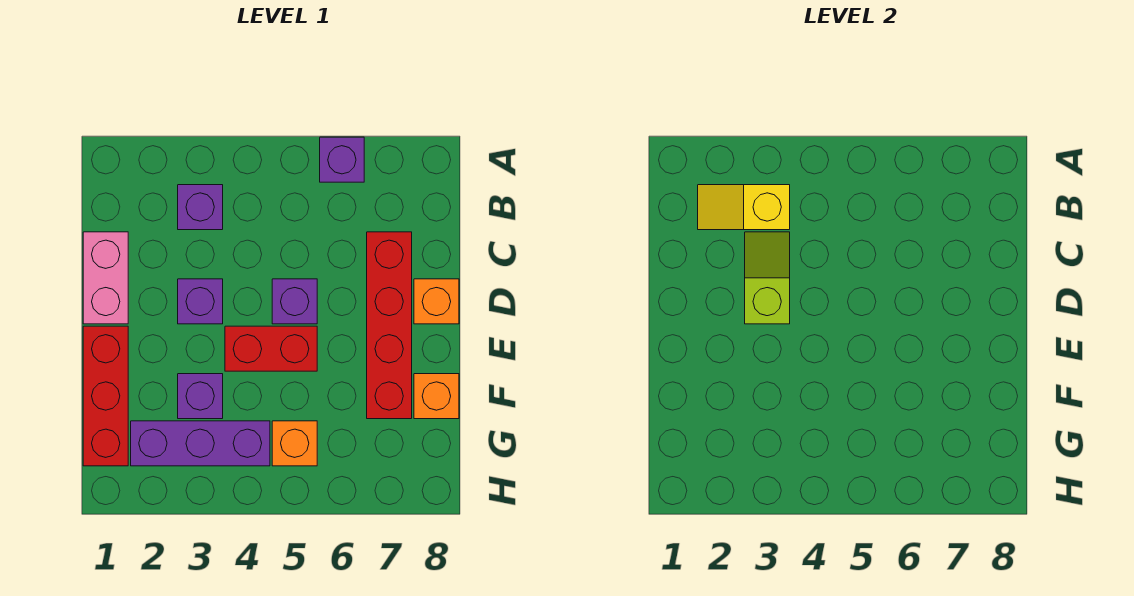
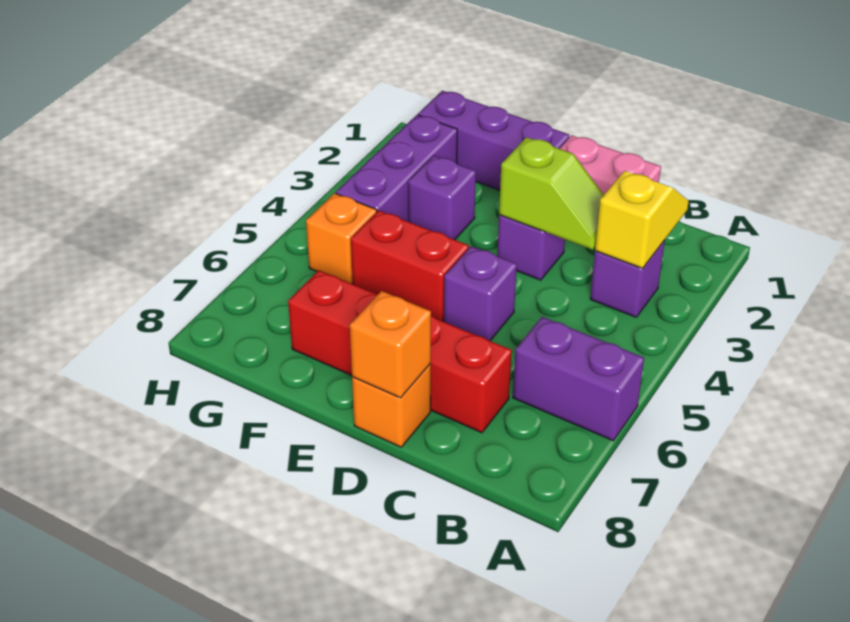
purple 1x1 brick [320,137,364,182] -> purple 1x2 brick [513,317,644,441]
red 1x3 brick [83,326,128,466] -> purple 1x3 brick [418,91,569,190]
red 1x2 brick [225,326,317,371] -> red 1x2 brick turned to [351,211,469,321]
orange 1x1 brick [414,374,459,419] -> orange 1x1 brick moved to [350,291,431,398]

